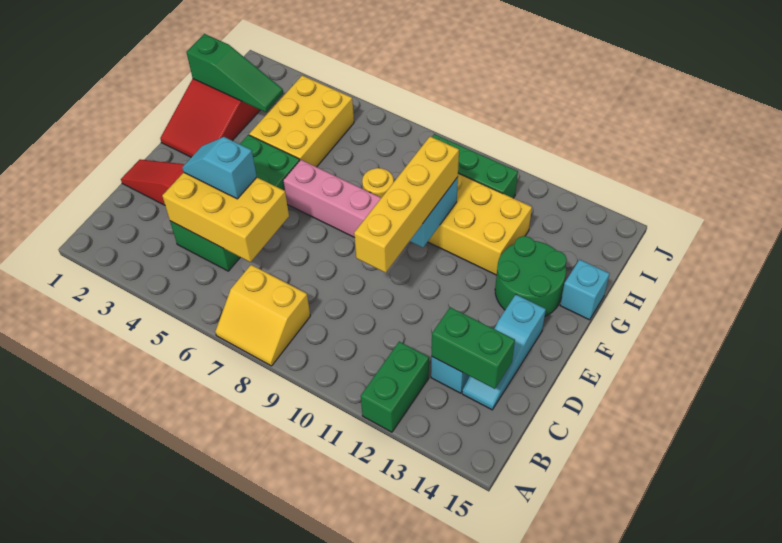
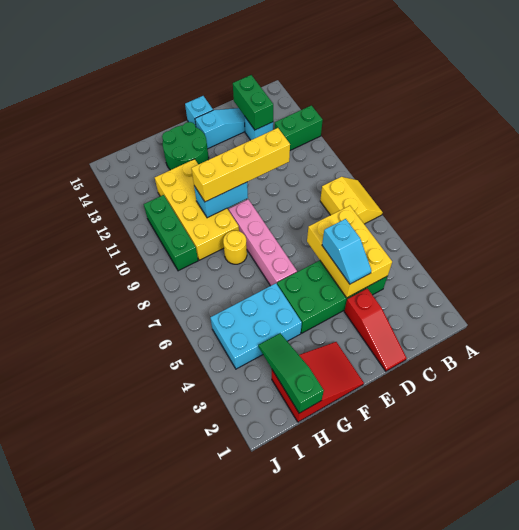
yellow 2x3 brick [249,75,354,167] -> cyan 2x3 brick [210,283,302,369]
cyan 1x1 brick [560,259,610,320] -> cyan 1x1 brick moved to [185,96,213,126]

